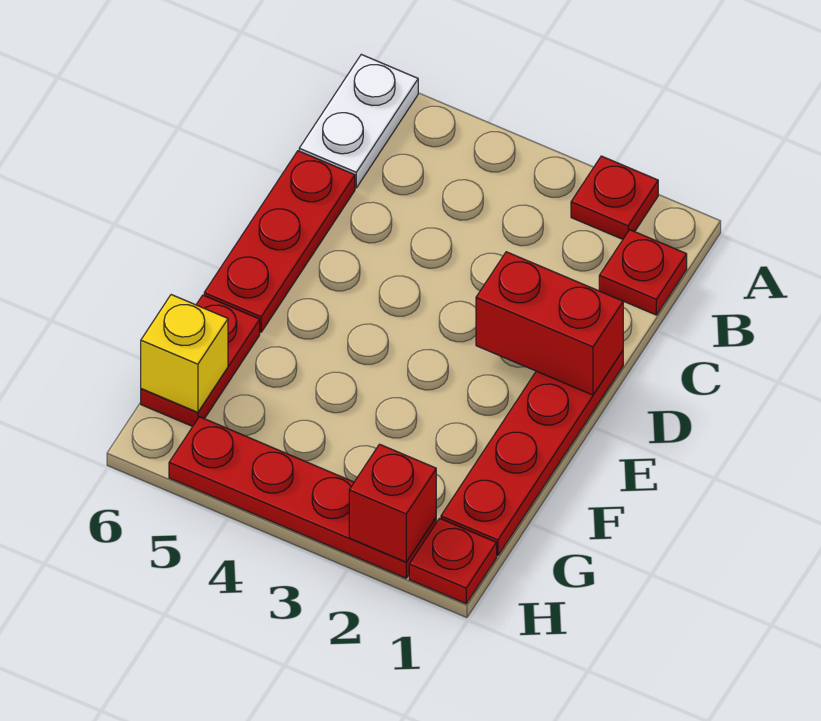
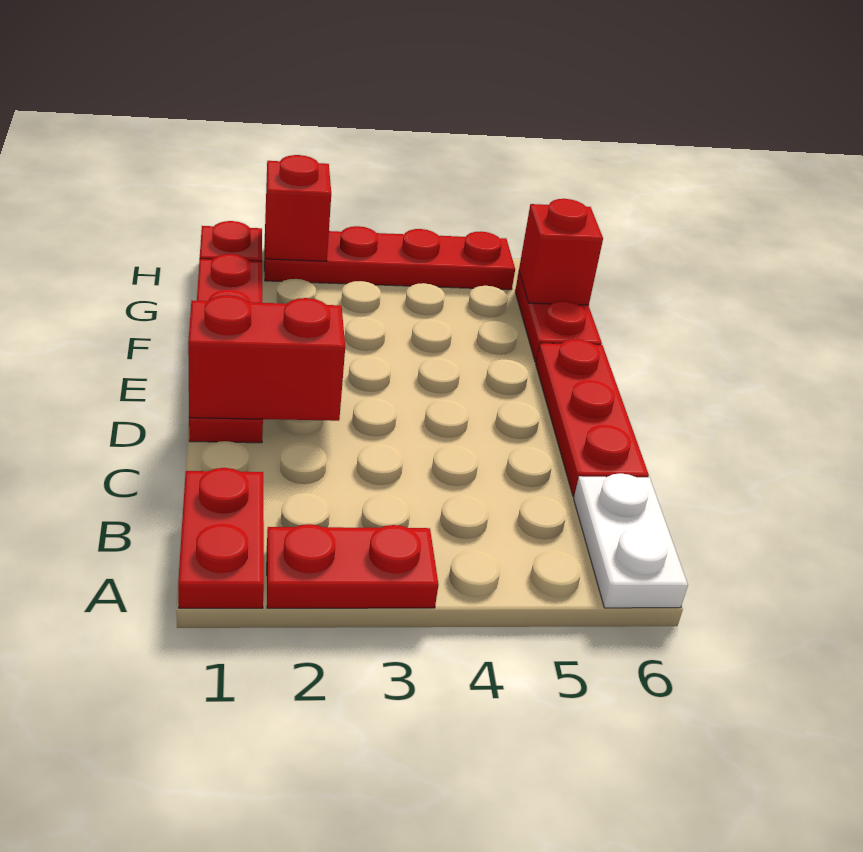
red 1x1 plate [571,156,658,239] -> red 1x2 plate [267,524,438,608]
red 1x1 plate [599,230,687,315] -> red 1x2 plate [178,468,264,608]
yellow 1x1 brick [141,295,228,412] -> red 1x1 brick [519,199,603,305]

